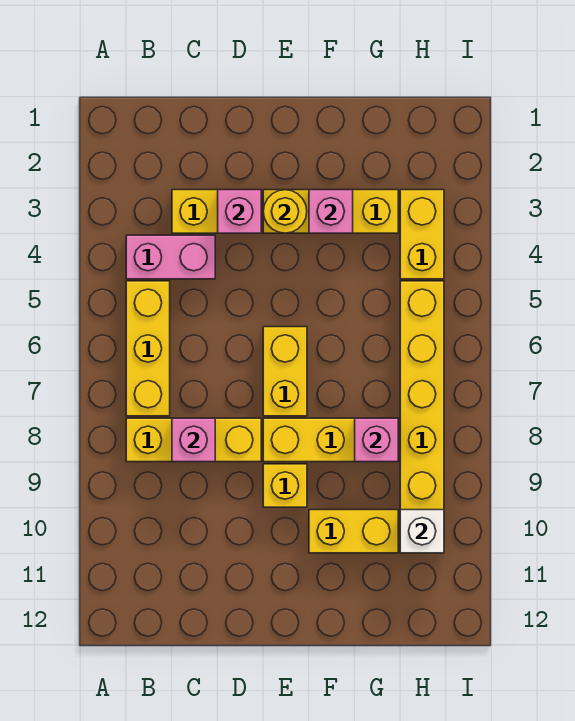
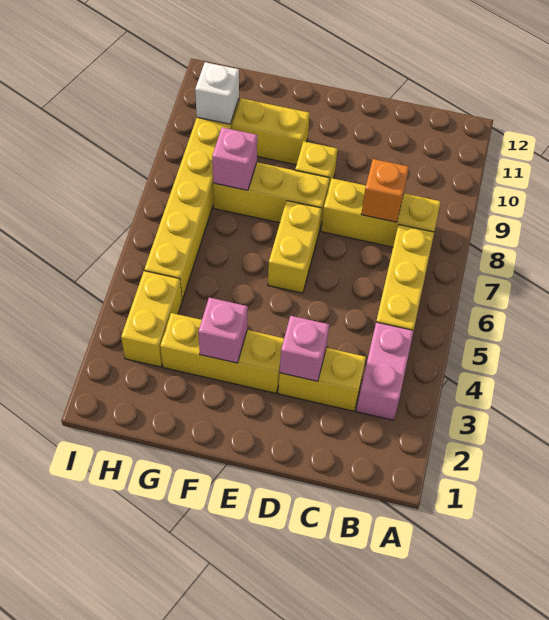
pink 1x2 brick [126,235,215,279] -> pink 1x2 brick turned to [356,322,414,420]
pink 1x1 brick [172,418,215,462] -> orange 1x1 brick [361,159,409,222]
yellow 1x1 round brick [263,190,307,233] -> none

